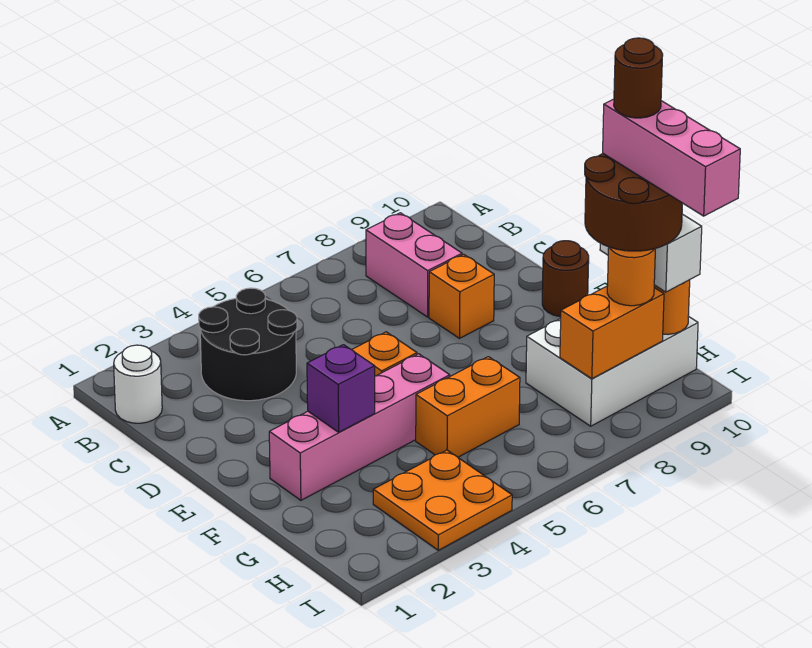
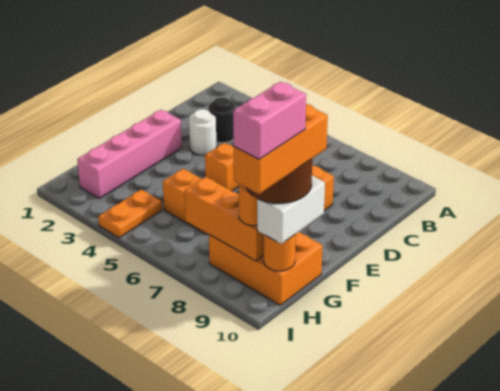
white 1x1 round brick [114,345,162,423] -> white 1x1 round brick moved to [189,109,216,155]
black 2x2 round brick [199,288,297,401] -> black 1x1 round brick [208,97,235,143]
pink 1x2 brick [366,213,462,317] -> pink 1x2 brick moved to [233,82,306,159]
brown 1x1 round brick [542,241,589,317] -> none
pink 1x4 brick [269,354,450,500] -> pink 1x4 brick turned to [77,110,182,198]
purple 1x1 brick [307,345,375,432] -> none
white 2x3 brick [526,316,698,426] -> orange 2x3 brick [209,232,323,305]
pink 1x3 brick [603,99,740,216] -> orange 1x3 brick [234,104,328,194]
brown 1x1 round brick [614,38,663,118] -> none
orange 2x2 plate [373,450,512,550] -> orange 1x2 plate [98,190,162,238]
orange 1x2 brick [560,286,664,379] -> orange 1x3 brick [185,177,264,261]

